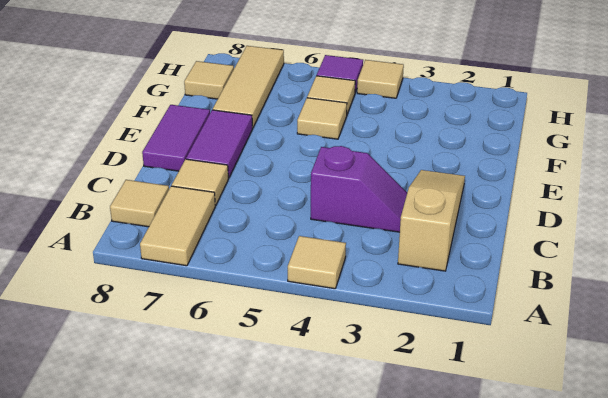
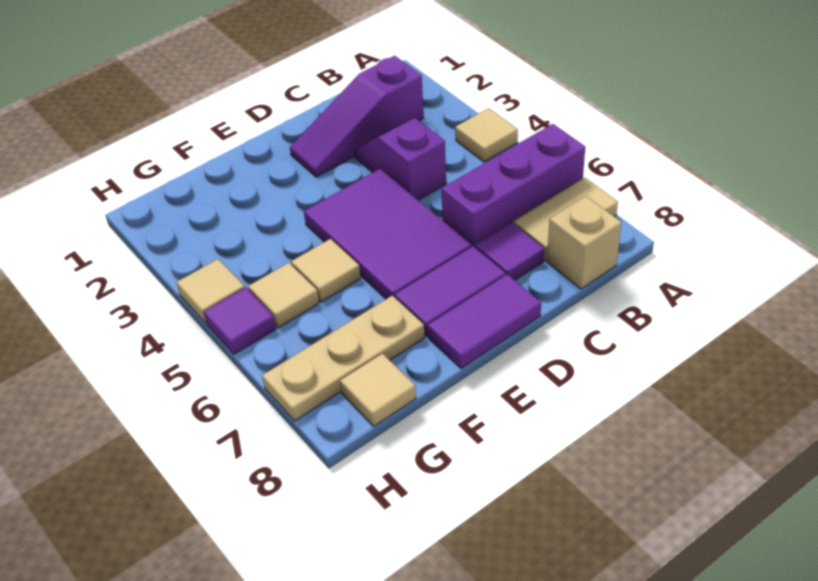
none -> purple 1x3 brick [442,124,585,247]
tan 1x3 slope [398,170,465,271] -> purple 1x3 slope [290,56,424,177]
tan 1x1 tile [110,180,169,227] -> tan 1x1 brick [547,196,622,289]
tan 1x1 tile [172,159,228,206] -> purple 1x1 tile [475,222,544,280]
none -> purple 2x3 tile [304,169,472,299]
tan 1x3 tile [213,46,284,128] -> tan 1x3 plate [262,296,425,421]

